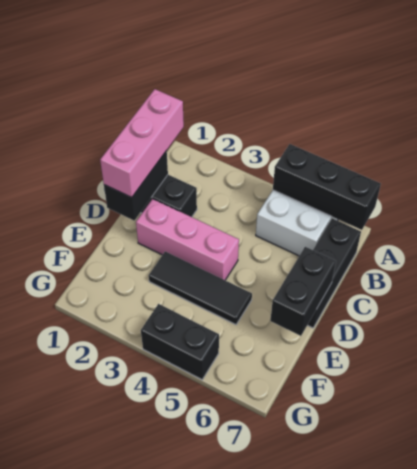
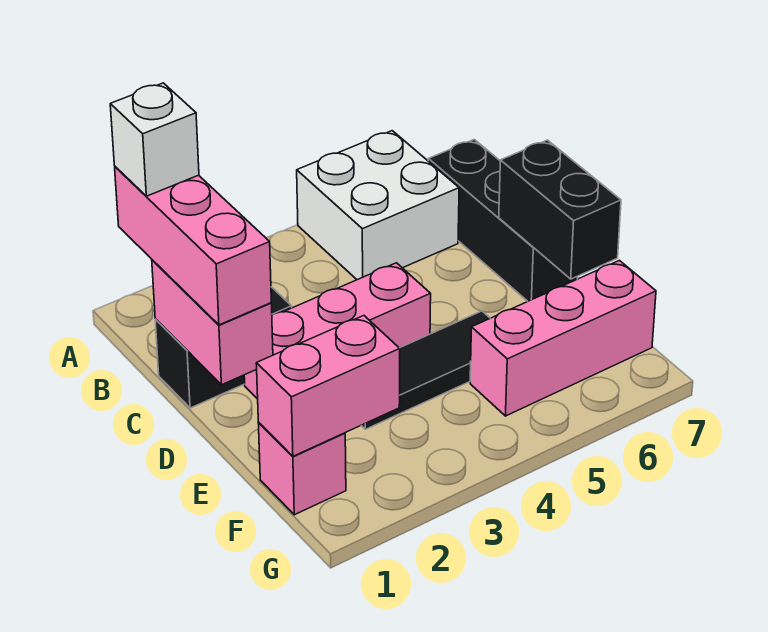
black 1x3 brick [273,144,381,230] -> none
none -> white 1x1 brick [110,83,199,196]
black 1x2 brick [104,151,168,220] -> pink 1x2 brick [152,260,273,385]
none -> pink 1x1 brick [258,423,346,515]
none -> pink 1x2 brick [256,316,400,456]
none -> pink 1x3 brick [470,260,656,416]
black 1x2 brick [141,304,219,380] -> none

